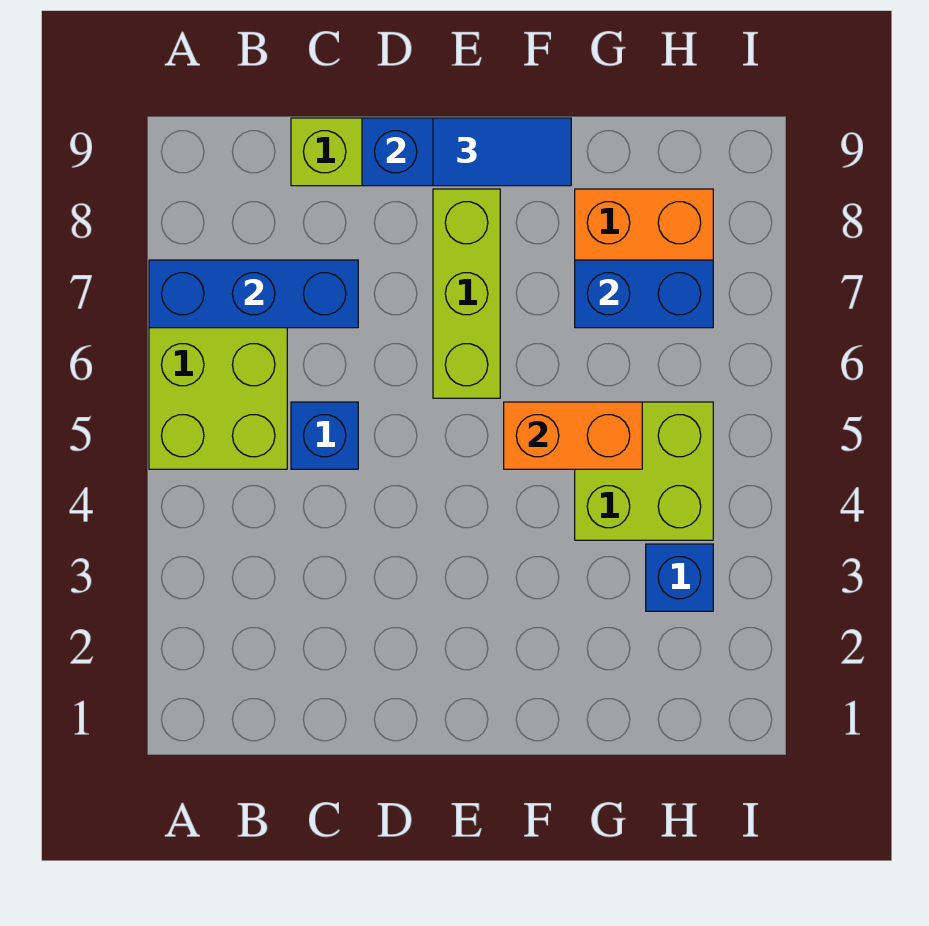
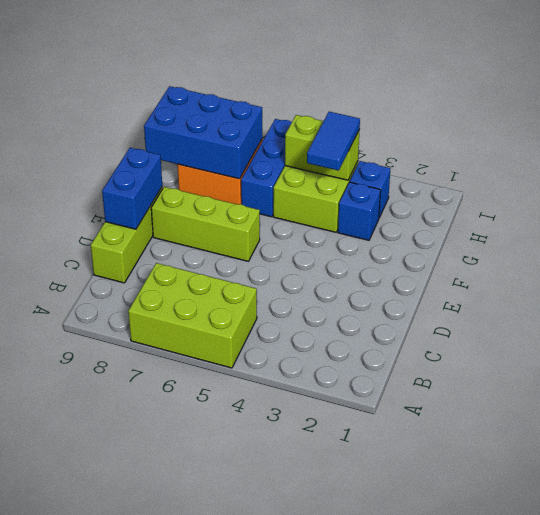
blue 1x3 brick [149,260,358,328] -> blue 1x3 brick moved to [241,119,292,217]
blue 1x1 brick [291,402,358,469] -> blue 1x1 brick moved to [338,182,381,240]
blue 1x2 tile [433,118,571,186] -> blue 1x2 tile moved to [307,112,360,171]
orange 1x2 brick [504,402,642,469] -> none
blue 1x2 brick [575,260,713,328] -> blue 2x3 brick [144,86,262,179]
none -> lime 1x2 brick [285,115,360,180]

